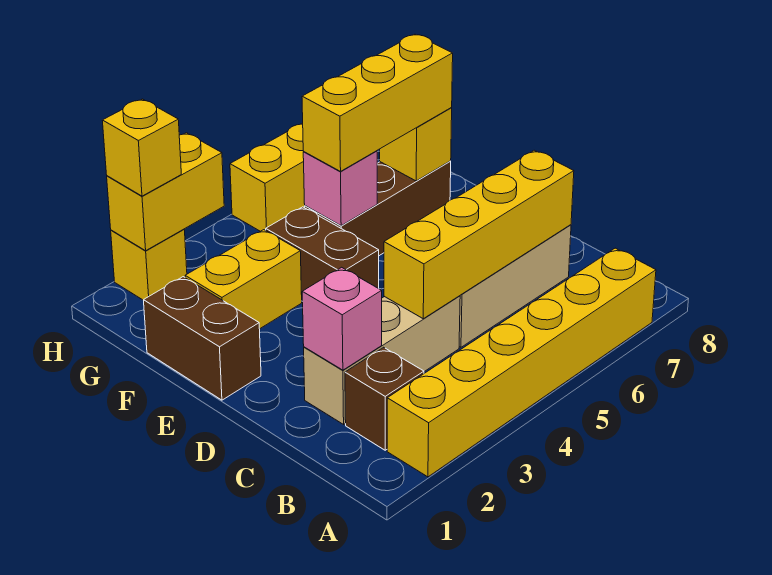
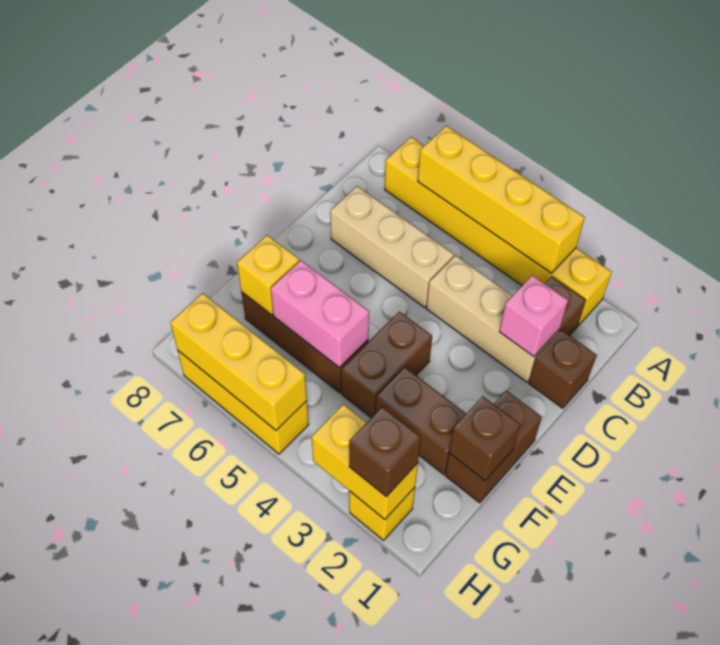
none -> brown 1x1 brick [529,330,597,408]
yellow 1x4 brick [384,150,574,319] -> yellow 1x4 brick moved to [418,126,585,273]
none -> brown 1x1 brick [449,396,520,480]
yellow 1x2 brick [185,230,302,329] -> brown 1x2 brick [376,367,466,474]
pink 1x1 brick [303,151,377,226] -> pink 1x2 brick [271,260,369,368]
yellow 1x3 brick [302,34,453,171] -> yellow 1x3 brick moved to [170,293,307,430]
yellow 1x1 brick [102,99,181,196] -> brown 1x1 brick [349,407,421,497]

